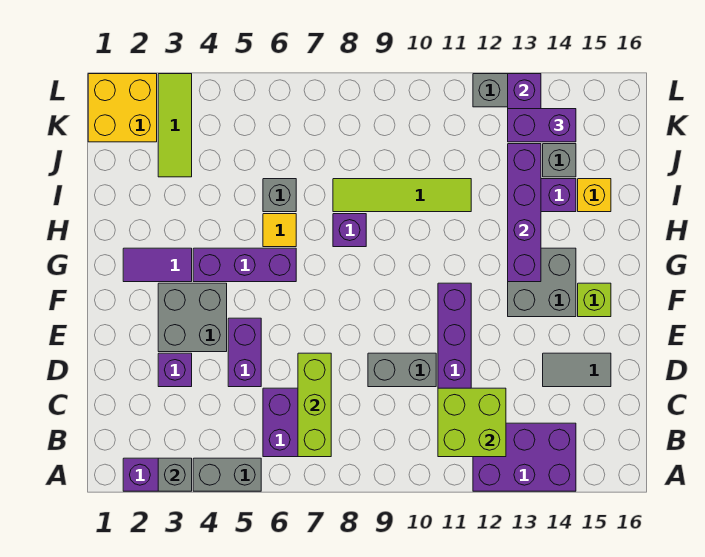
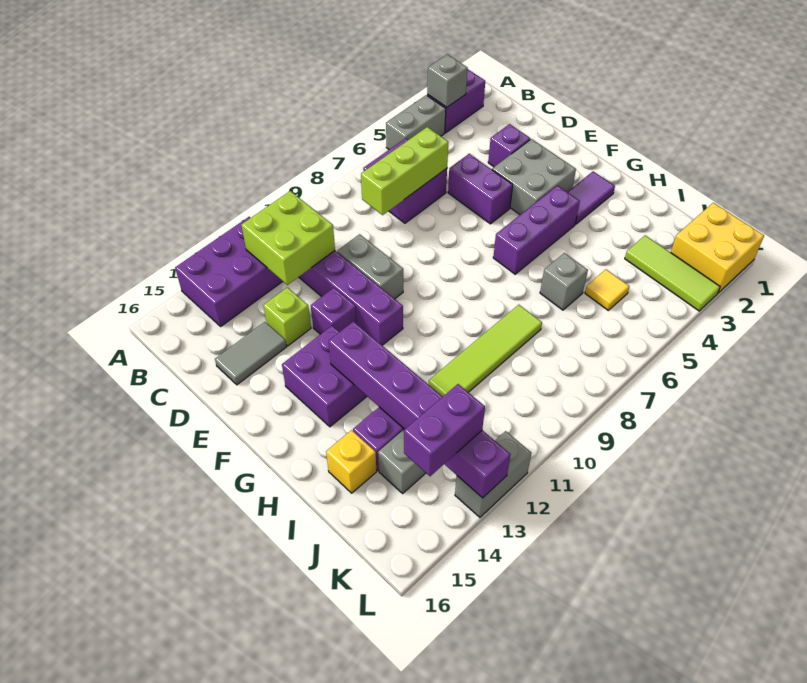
lime 1x3 brick [298,353,331,457] -> lime 1x3 brick turned to [361,127,448,215]
grey 1x2 brick [368,353,436,387] -> grey 1x2 brick turned to [337,234,403,299]
grey 2x2 brick [508,248,576,317] -> purple 2x2 brick [282,326,367,427]
lime 1x1 brick [578,283,611,317] -> lime 1x1 brick moved to [263,287,311,346]
yellow 1x1 tile [263,214,296,247] -> yellow 1x1 tile moved to [585,269,629,310]
purple 1x1 brick [333,214,366,247] -> purple 1x1 brick moved to [311,288,357,334]

